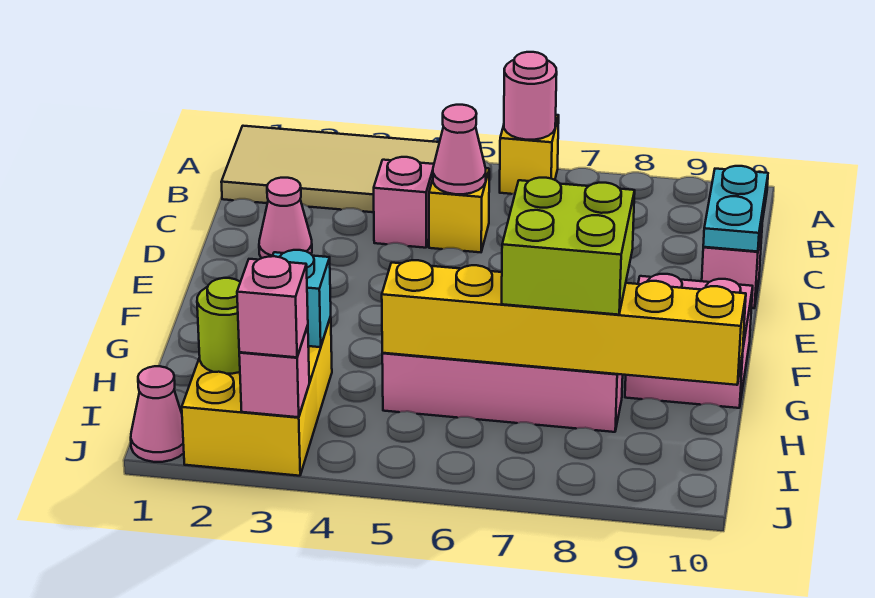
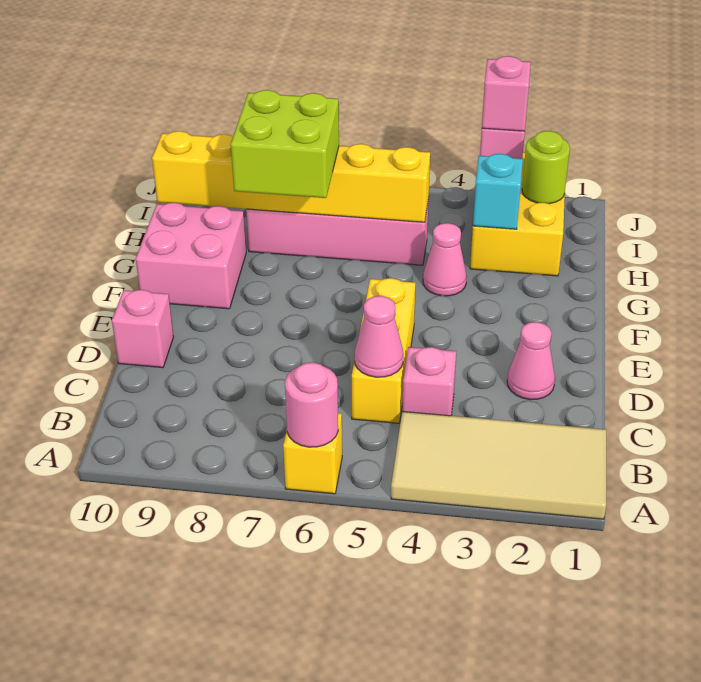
yellow 1x1 brick [429,168,489,252] -> yellow 1x3 brick [352,278,416,423]
cyan 1x2 plate [703,166,768,252] -> none
pink 1x1 cone [131,366,184,462] -> pink 1x1 cone moved to [423,223,467,296]

